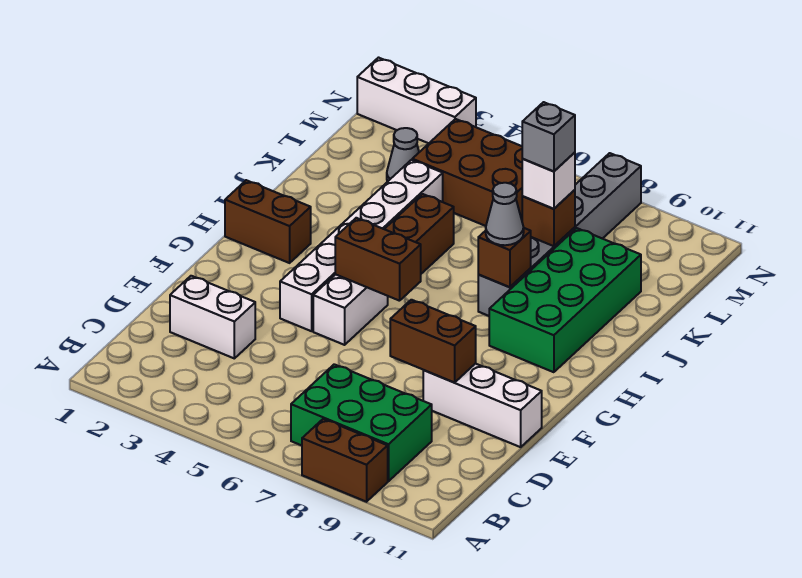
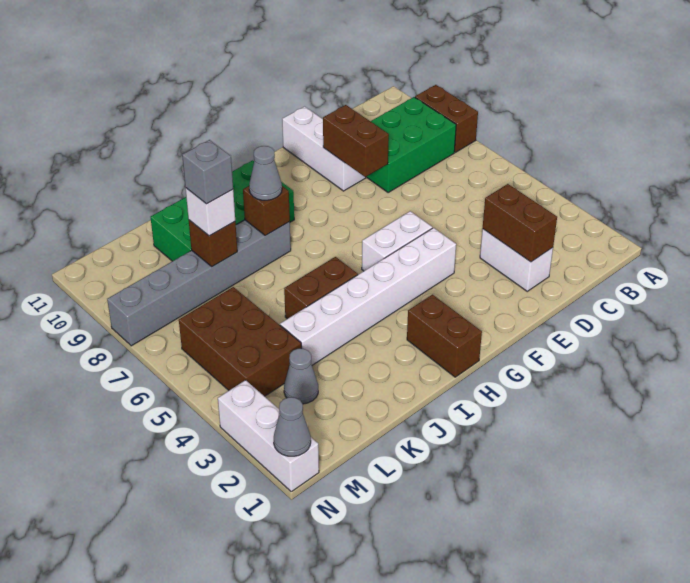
green 2x3 brick [291,364,432,481] -> green 2x3 brick turned to [367,97,456,193]
brown 1x2 brick [335,218,421,301] -> brown 1x2 brick moved to [483,184,557,262]
none -> grey 1x1 cone [274,397,311,456]

